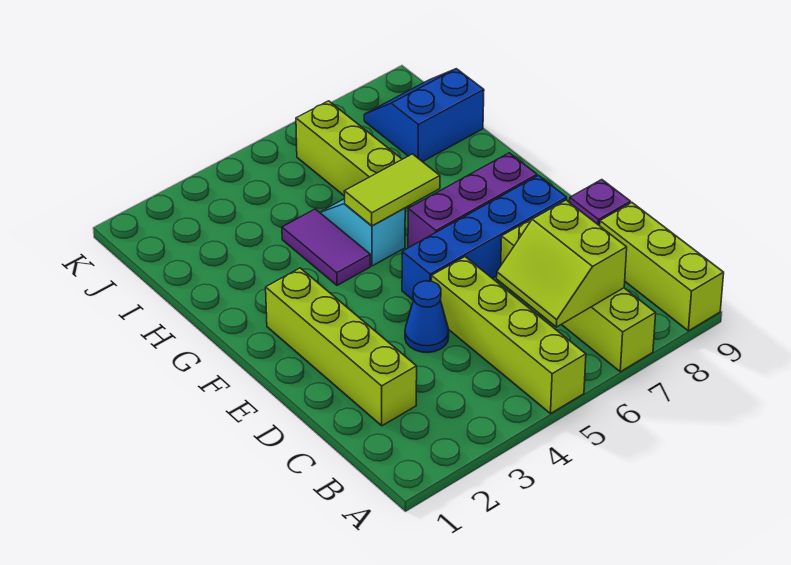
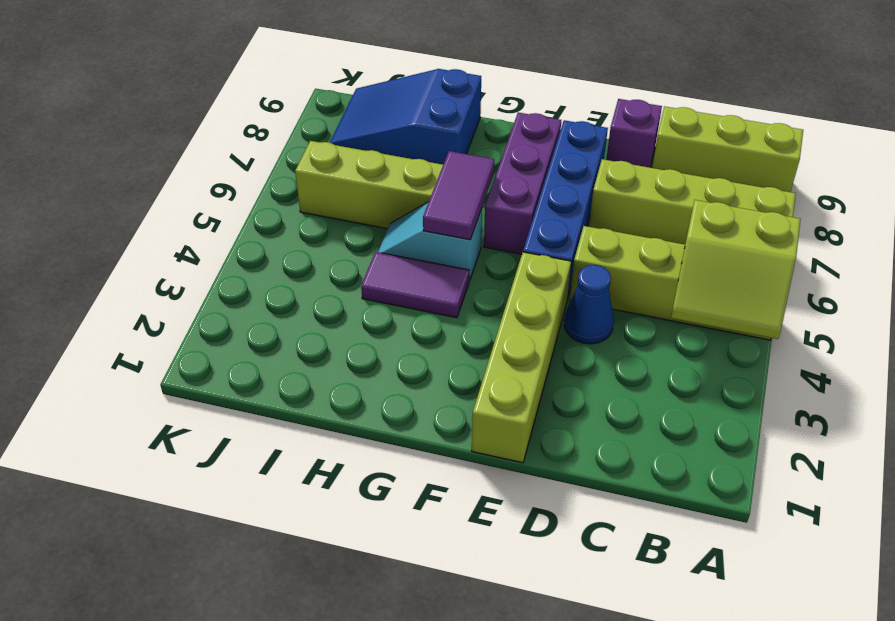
lime 2x2 slope [497,200,627,327] -> lime 2x2 slope moved to [671,200,801,339]
lime 1x4 brick [266,268,417,426] -> lime 1x4 brick turned to [472,252,571,463]
lime 1x2 tile [344,154,440,226] -> purple 1x2 tile [423,151,494,240]
blue 2x2 slope [364,69,484,162] -> blue 2x3 slope [330,69,481,165]

